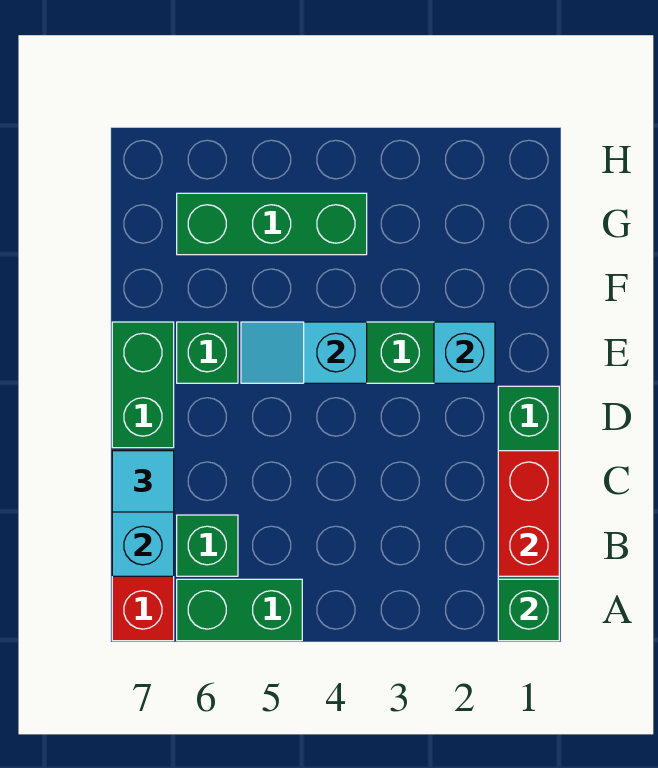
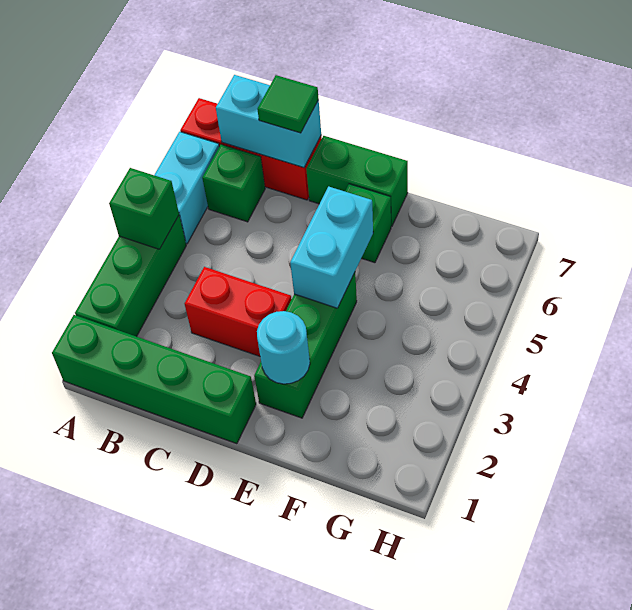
green 1x1 brick [498,579,559,641] -> green 1x1 brick moved to [109,168,179,249]
green 1x2 brick [177,579,302,641] -> cyan 1x2 brick [154,132,219,244]
red 1x2 brick [498,451,559,576] -> red 1x2 brick moved to [185,267,292,356]
cyan 1x1 tile [112,451,174,512] -> green 1x1 tile [257,75,319,133]
cyan 1x1 brick [434,322,495,383] -> cyan 1x1 round brick [257,311,310,384]
cyan 1x2 slope [241,322,367,383] -> cyan 1x2 brick [290,187,373,308]
green 1x3 brick [177,193,367,255] -> green 1x3 brick moved to [75,216,186,337]

